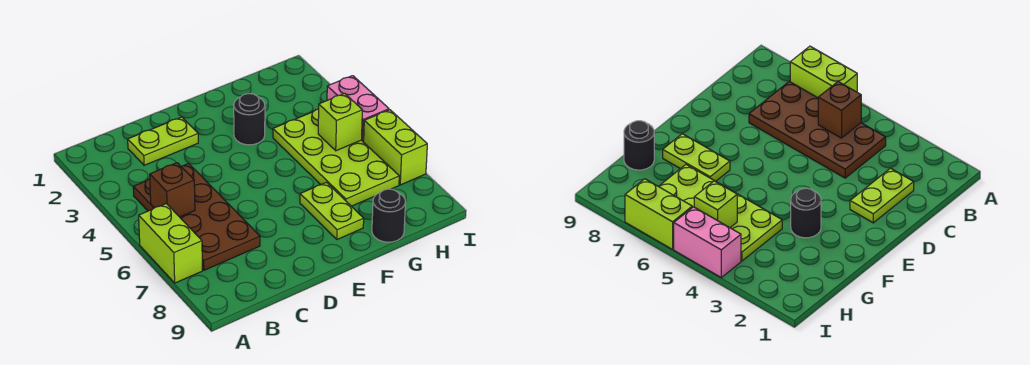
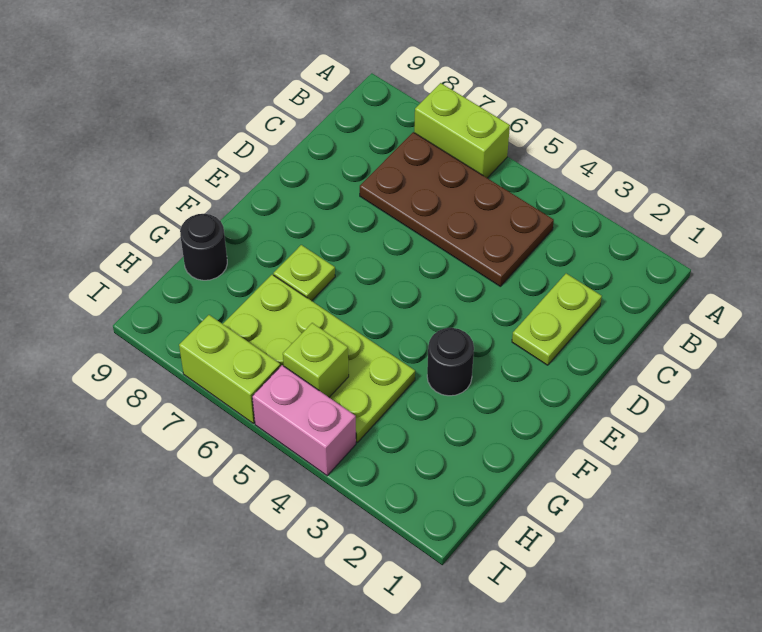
brown 1x1 brick [150,163,195,217] -> none
lime 1x2 plate [300,182,364,239] -> lime 1x1 plate [273,245,335,301]

